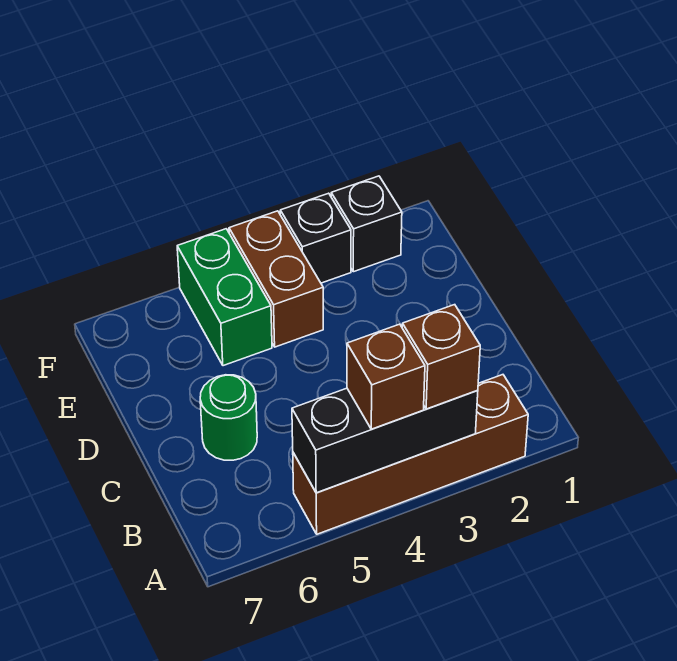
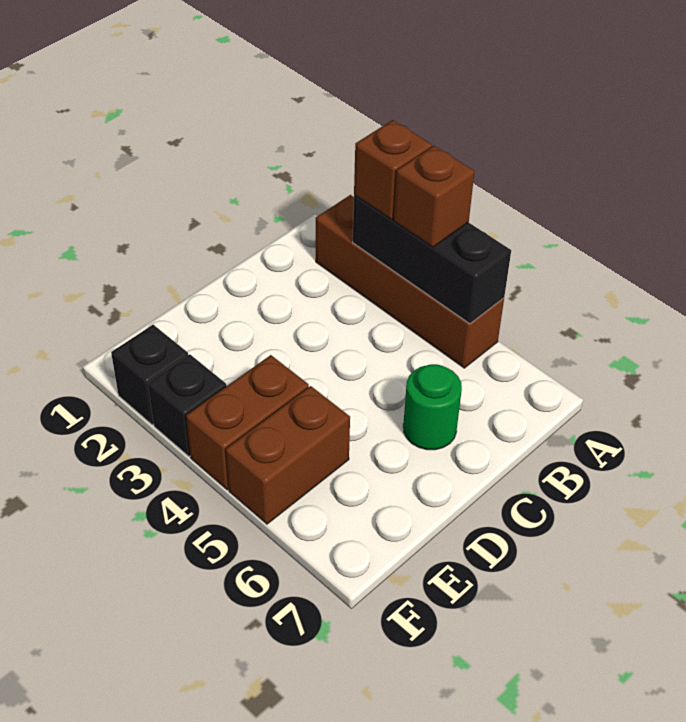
green 1x2 brick [177,229,272,366] -> brown 1x2 brick [226,386,350,524]

